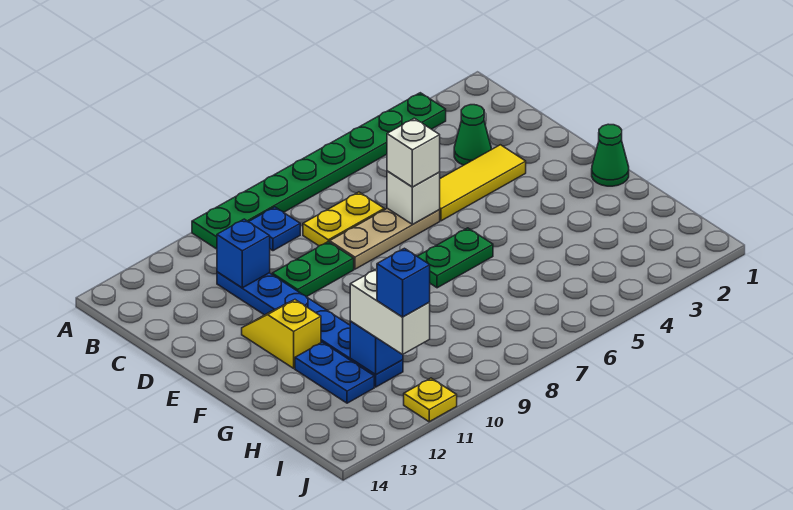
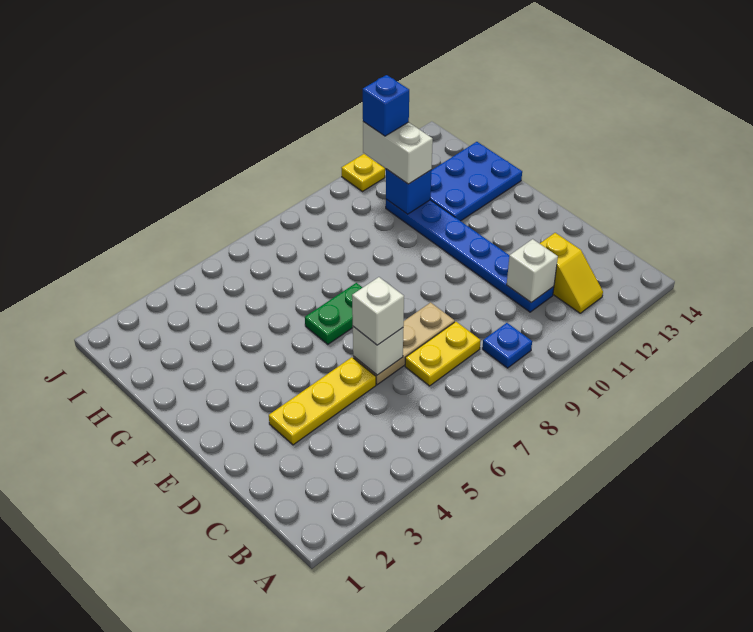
green 1x8 plate [192,93,446,249] -> none
green 1x1 cone [454,105,491,165] -> none
blue 1x1 brick [217,219,270,288] -> white 1x1 brick [507,239,558,303]
yellow 1x3 tile [439,145,526,221] -> yellow 1x3 plate [269,357,376,445]
green 1x2 plate [272,242,354,297] -> none
yellow 1x2 slope [242,300,321,368] -> yellow 1x2 slope moved to [540,233,603,313]
green 1x1 cone [592,124,629,186] -> none
blue 1x2 plate [295,342,374,403] -> blue 2x3 plate [430,142,522,221]

